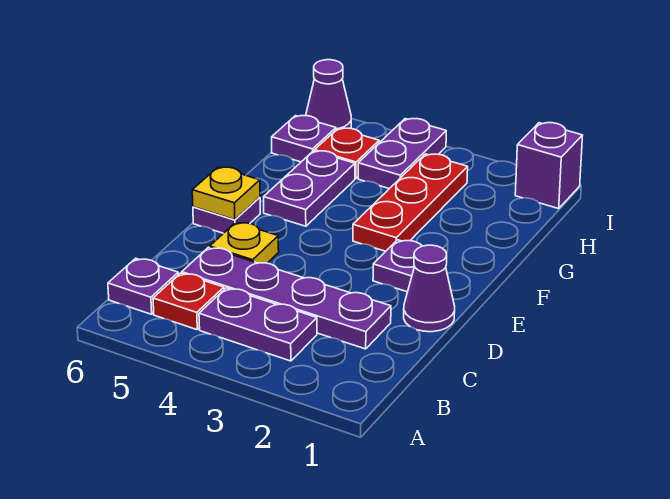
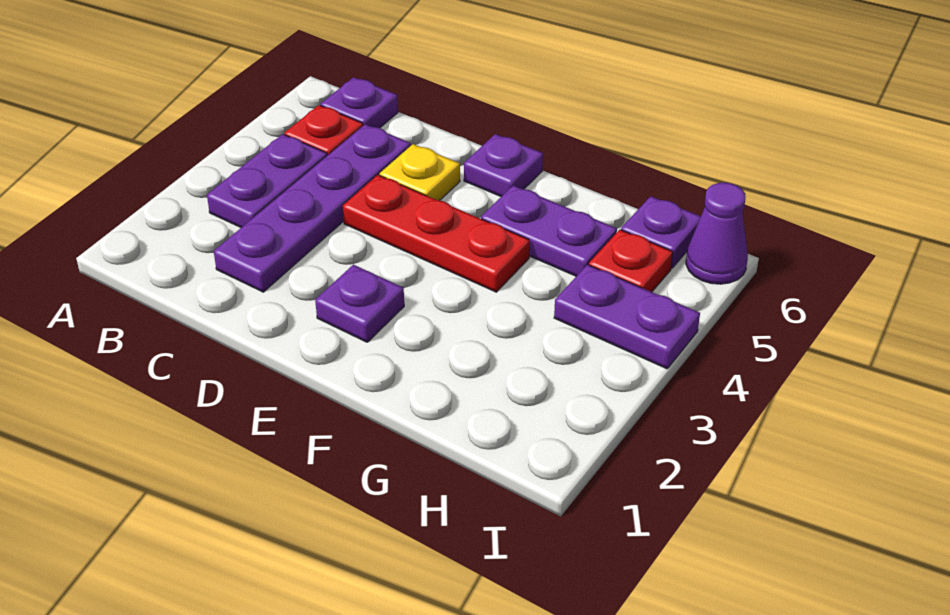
purple 1x1 cone [404,245,455,332] -> none
yellow 1x1 plate [192,167,260,220] -> none
red 1x3 plate [353,154,468,251] -> red 1x3 plate moved to [343,175,530,292]
purple 1x1 brick [515,123,583,209] -> none

